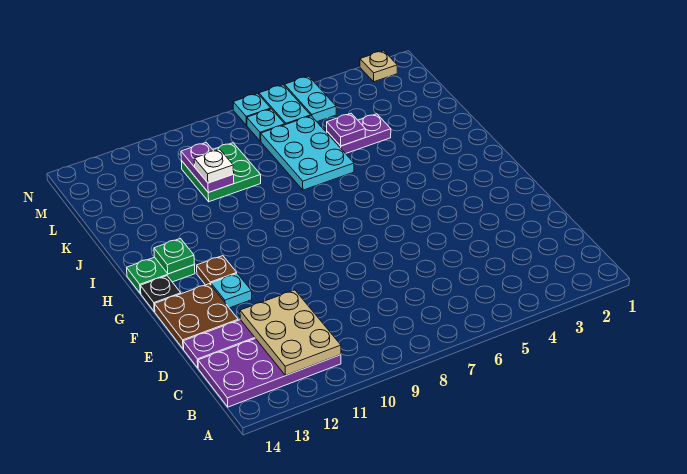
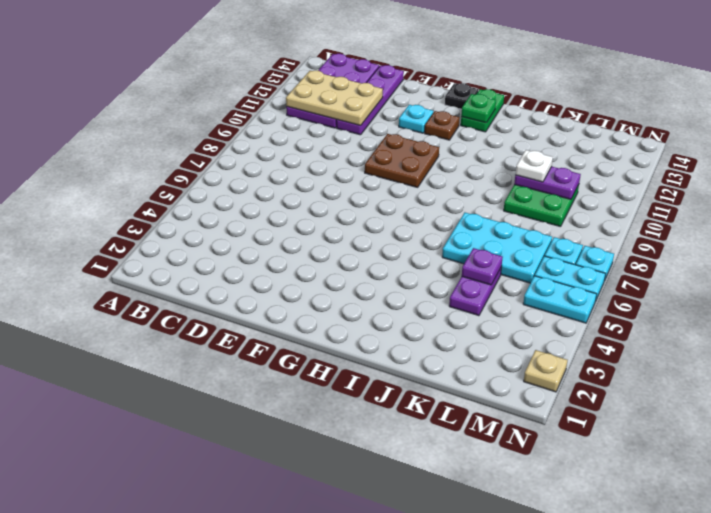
brown 2x2 plate [155,284,238,349] -> brown 2x2 plate moved to [365,134,439,187]

